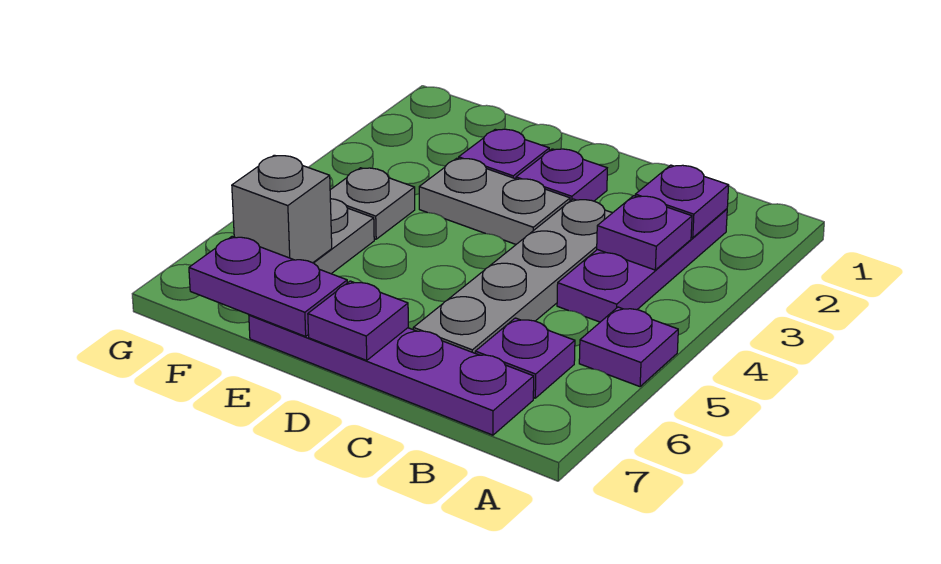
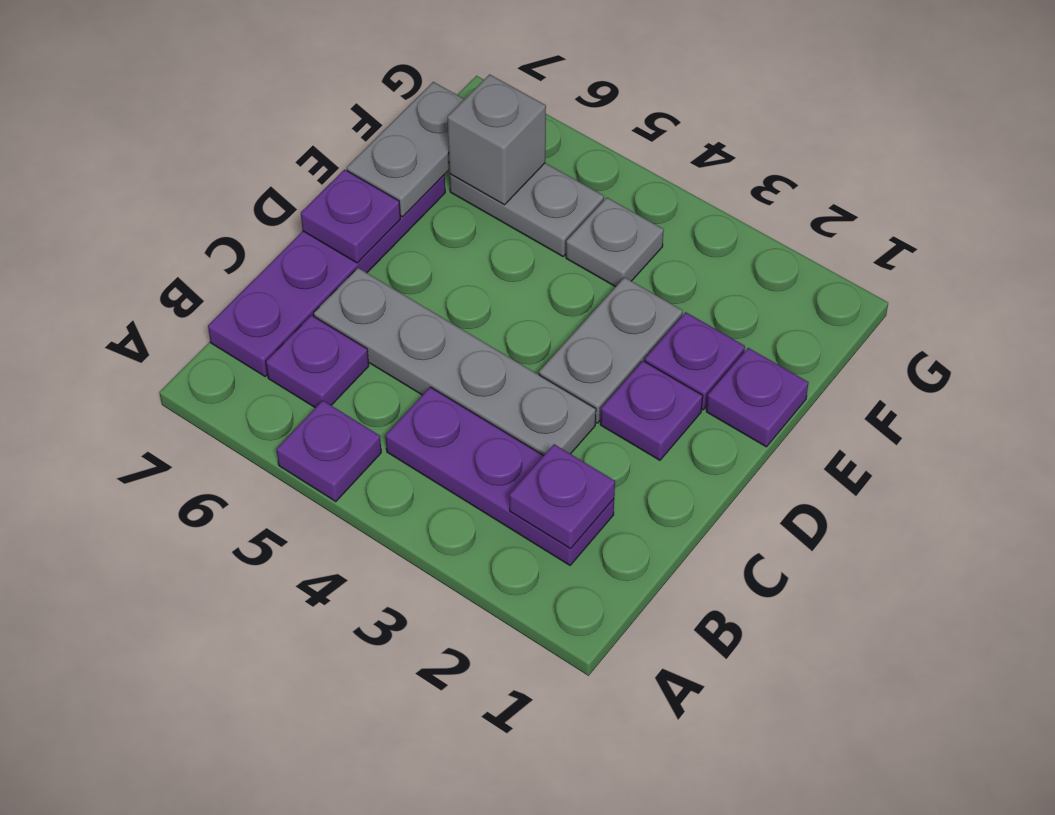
purple 1x1 plate [597,196,692,270] -> purple 1x1 plate moved to [706,348,809,447]
purple 1x2 plate [189,236,347,336] -> grey 1x2 plate [347,82,464,217]

